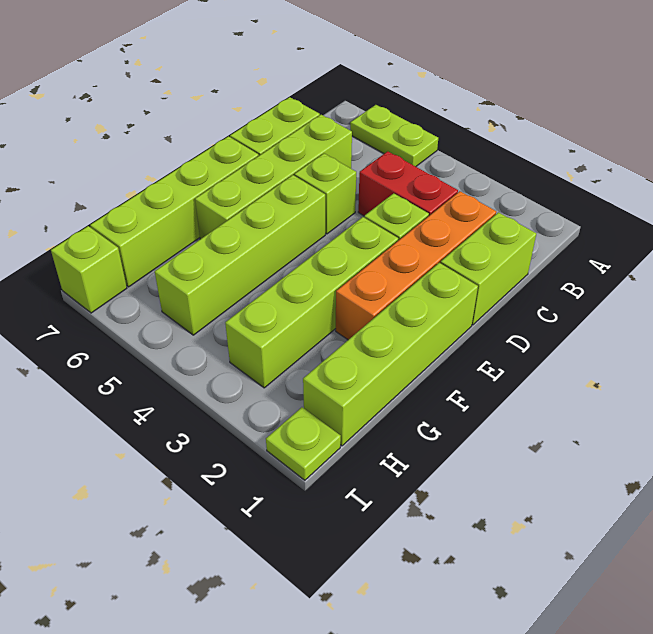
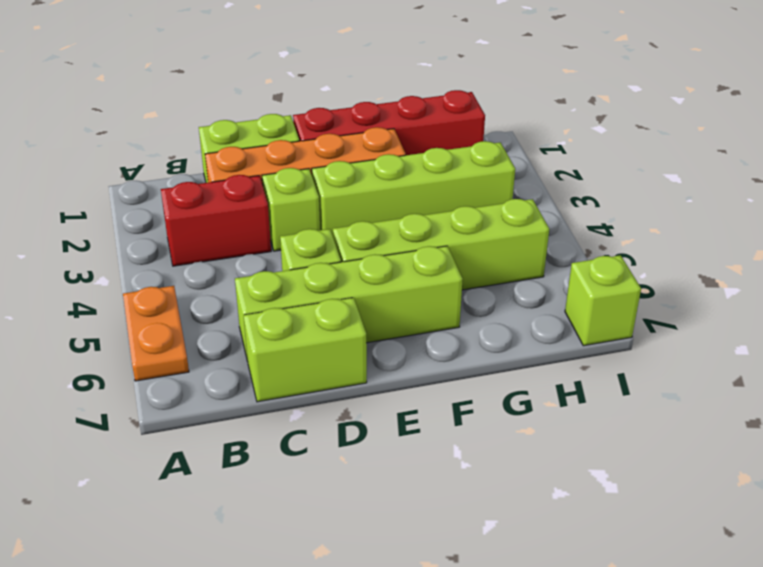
lime 1x2 plate [350,105,438,167] -> orange 1x2 plate [123,286,189,381]
red 1x2 brick [358,151,458,216] -> red 1x2 brick turned to [161,175,271,266]
lime 1x4 brick [303,263,478,446] -> red 1x4 brick [293,90,485,155]
lime 1x4 brick [90,136,259,287] -> none
lime 1x1 plate [266,407,341,480] -> none

